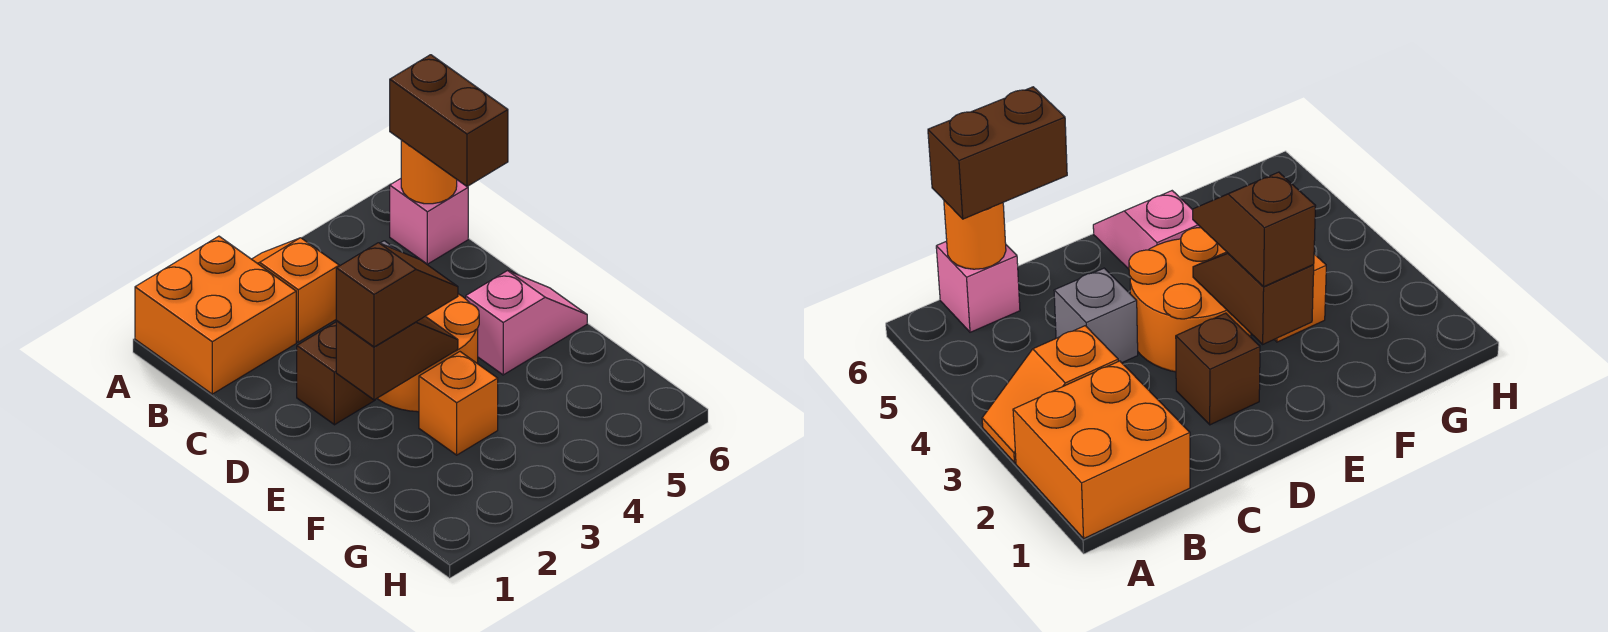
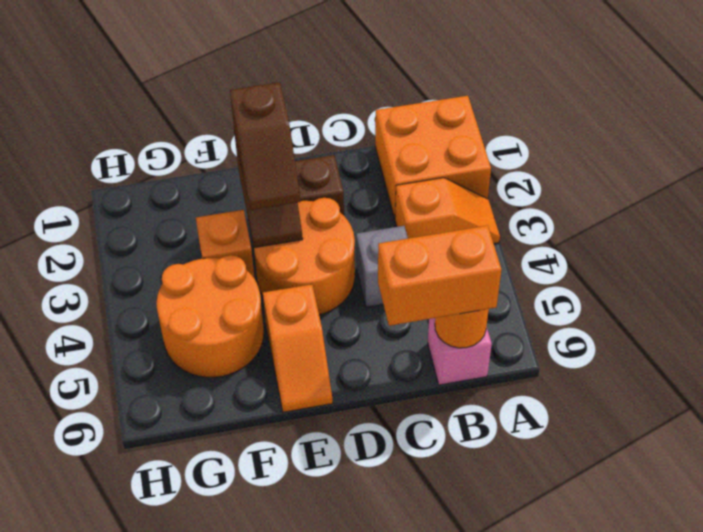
brown 1x2 brick [390,55,508,187] -> orange 1x2 brick [378,226,502,326]
pink 1x2 slope [466,271,587,375] -> orange 1x2 slope [263,284,333,412]
none -> orange 2x2 round brick [157,255,264,377]

